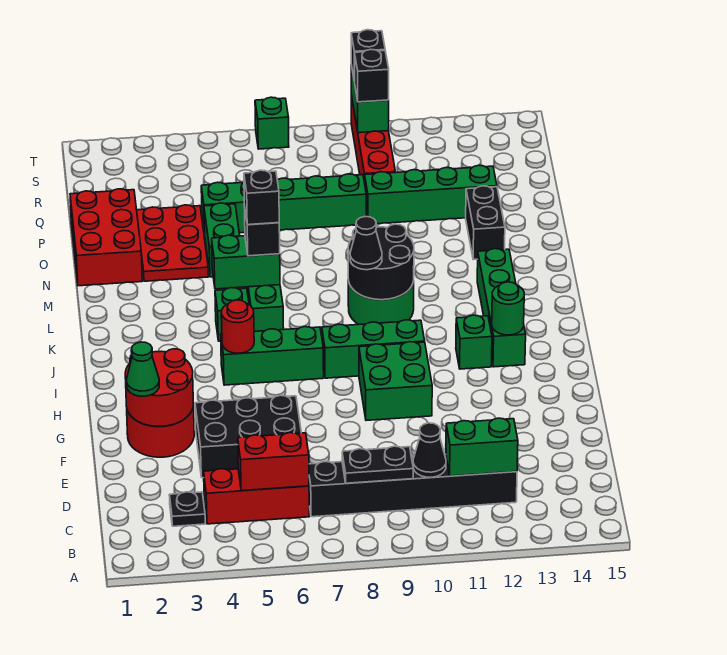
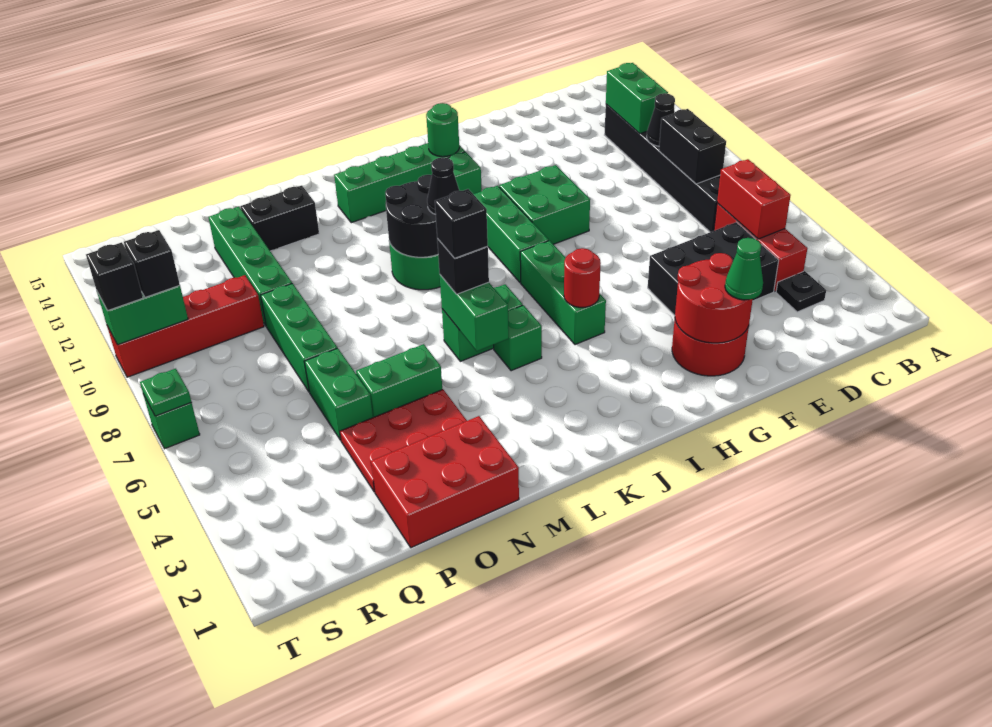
black 1x2 plate [342,446,413,483] -> black 1x2 brick [659,109,726,184]
black 2x3 brick [195,395,301,478] -> black 2x3 brick turned to [648,222,779,315]
none -> green 1x1 plate [140,369,191,416]

